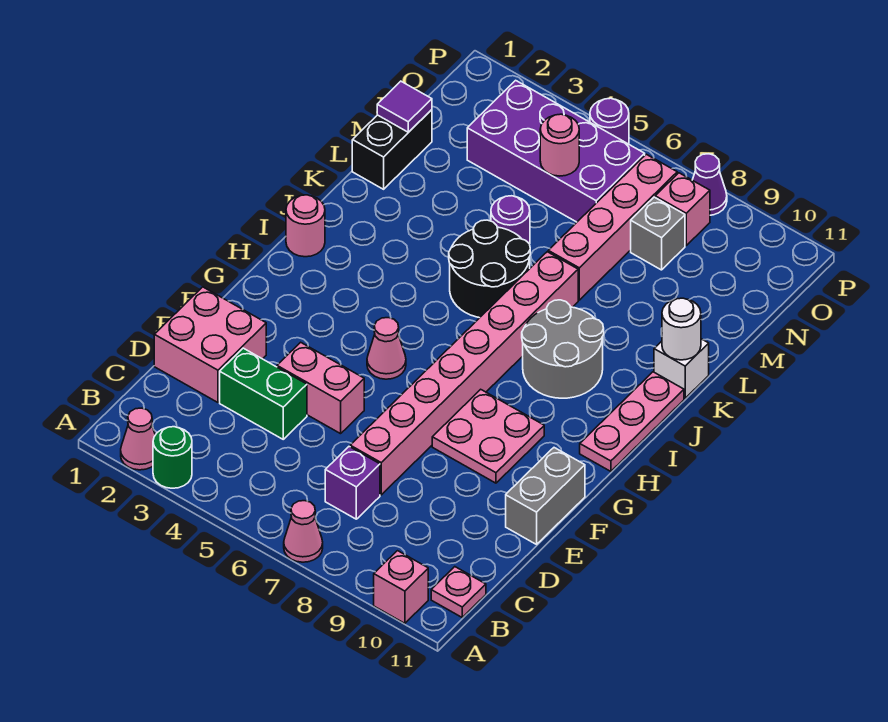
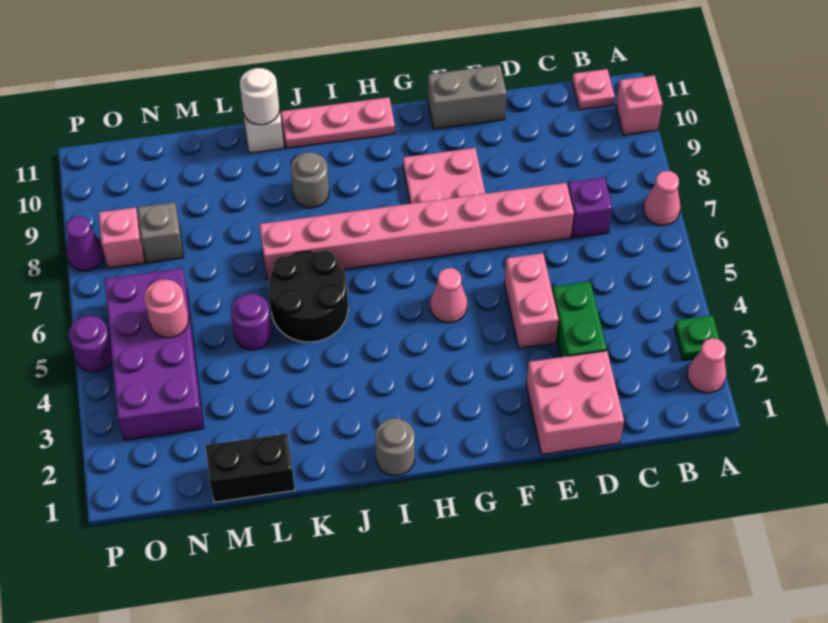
green 1x1 round brick [153,427,192,488] -> green 1x1 plate [674,315,720,360]
pink 1x1 round brick [286,195,325,257] -> grey 1x1 round brick [375,418,415,475]
grey 2x2 round brick [522,300,604,398] -> grey 1x1 round brick [291,152,329,208]
pink 1x4 brick [548,154,677,300] -> none
purple 1x1 tile [377,81,432,132] -> none

